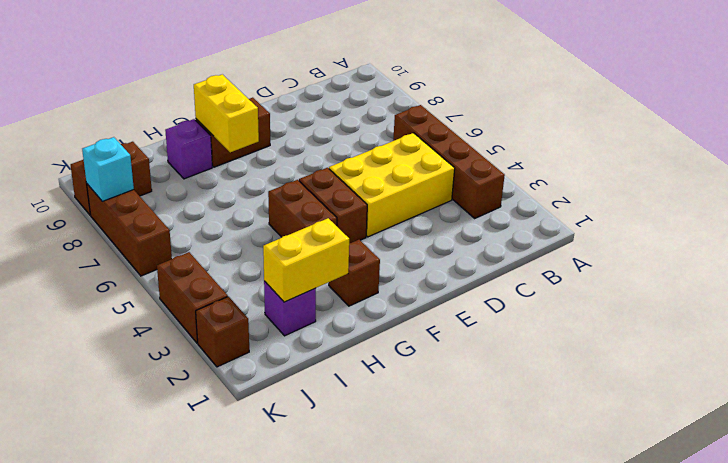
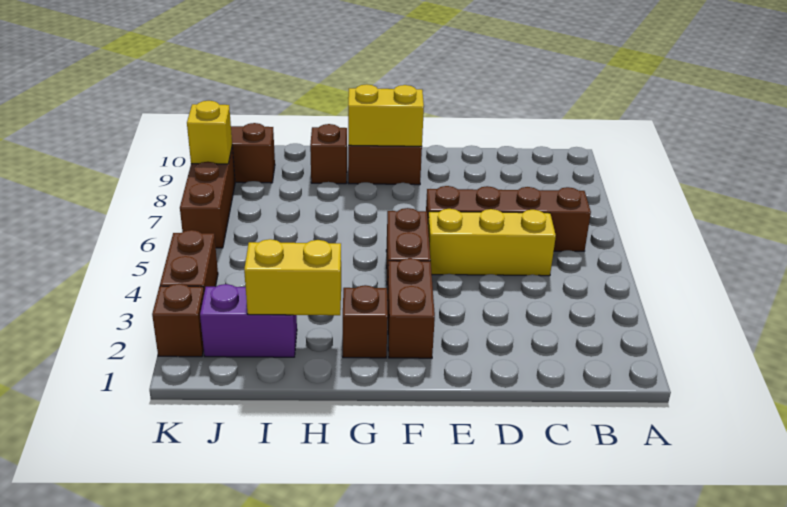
brown 1x4 brick [393,105,505,218] -> brown 1x4 brick turned to [426,186,591,251]
yellow 2x3 brick [329,133,455,237] -> yellow 1x3 brick [428,209,556,276]
brown 1x2 brick [268,180,337,237] -> brown 1x2 brick moved to [387,258,435,358]
yellow 1x2 brick [194,74,259,152] -> yellow 1x2 brick turned to [348,84,424,146]
purple 1x1 brick [165,119,212,179] -> brown 1x1 brick [310,124,347,184]
purple 1x1 brick [264,281,316,336] -> purple 1x2 brick [200,284,297,357]
cyan 1x1 brick [82,137,134,201] -> yellow 1x1 brick [187,101,232,164]

